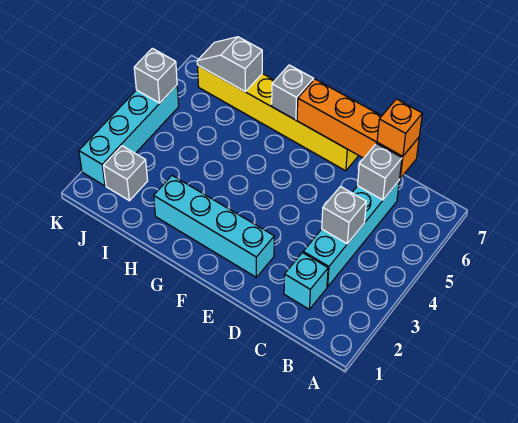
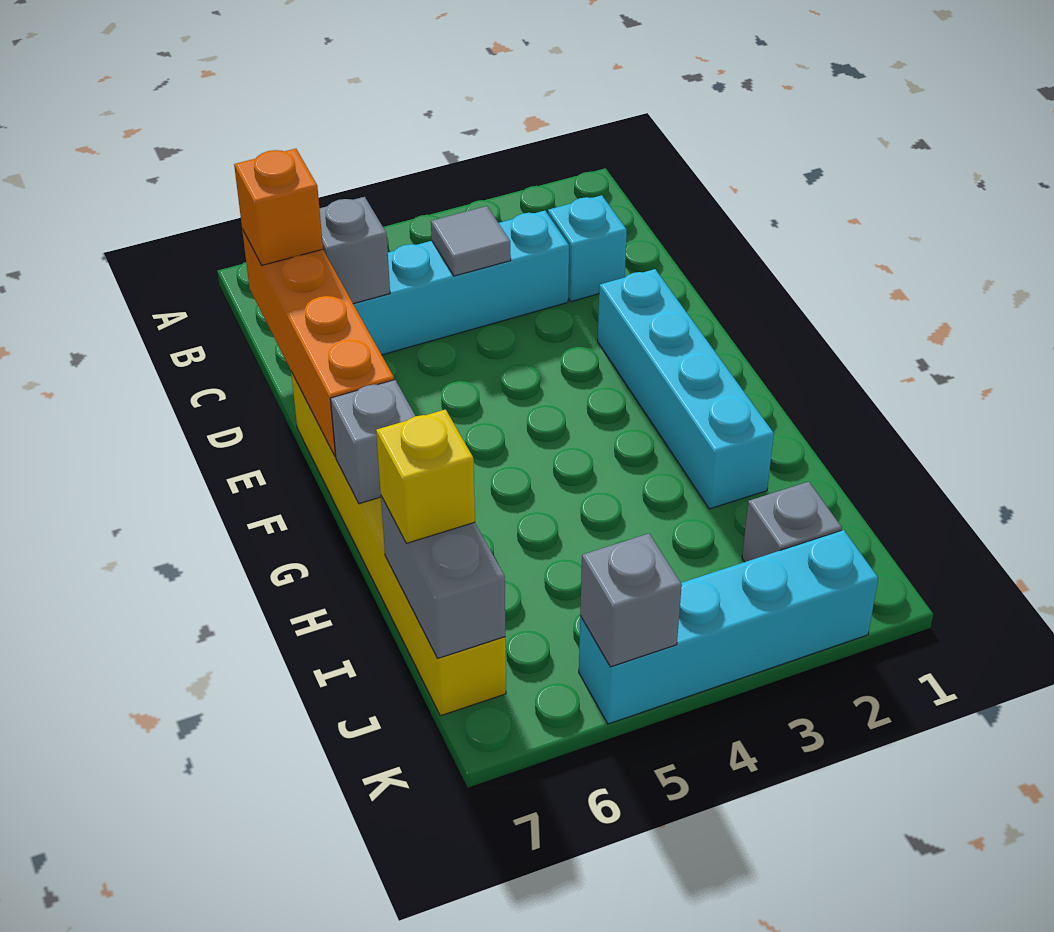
grey 1x1 brick [322,187,366,244] -> grey 1x1 tile [431,206,511,276]
grey 1x2 slope [197,37,262,92] -> grey 1x2 brick [381,496,505,658]
none -> yellow 1x1 brick [376,409,475,543]

